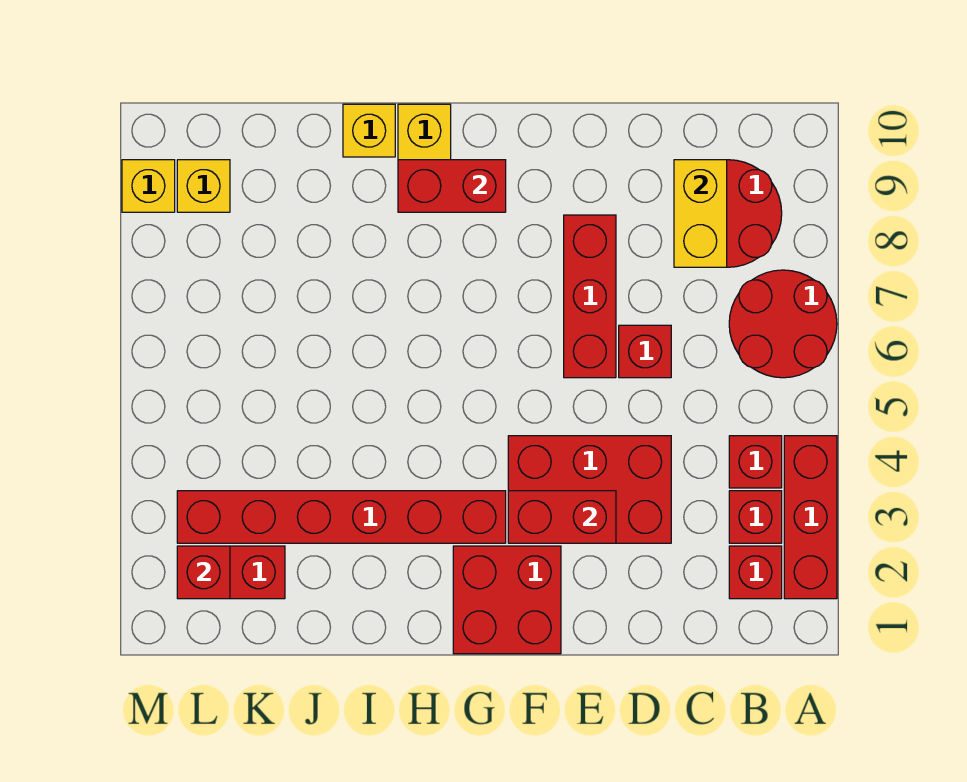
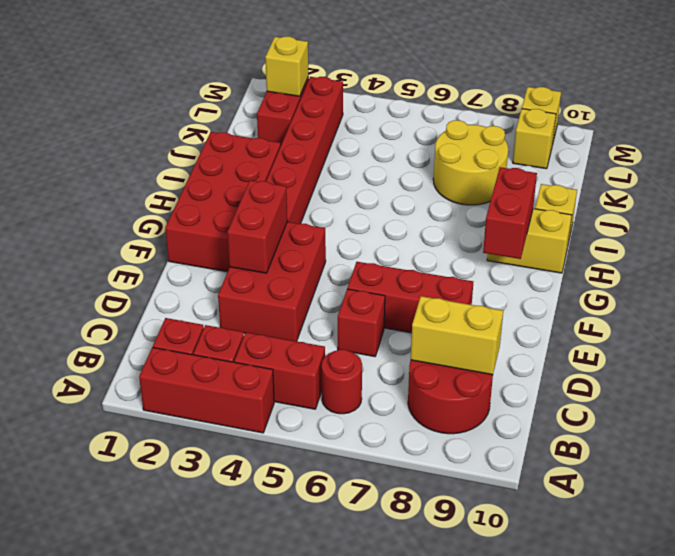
red 2x2 round brick [729,270,837,378] -> red 1x1 round brick [322,350,362,414]
red 1x1 brick [729,436,782,488] -> red 1x2 brick [234,332,325,409]
red 2x2 brick [453,546,561,654] -> red 2x4 brick [165,132,280,272]
none -> yellow 2x2 round brick [433,120,508,205]
red 1x1 brick [177,546,230,599] -> yellow 1x1 brick [265,36,308,96]

